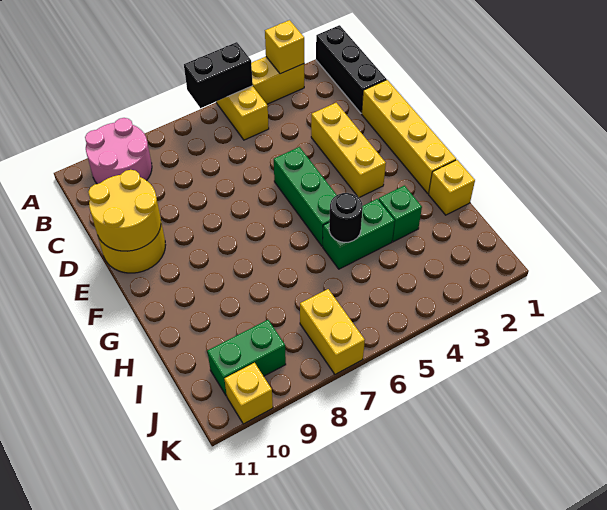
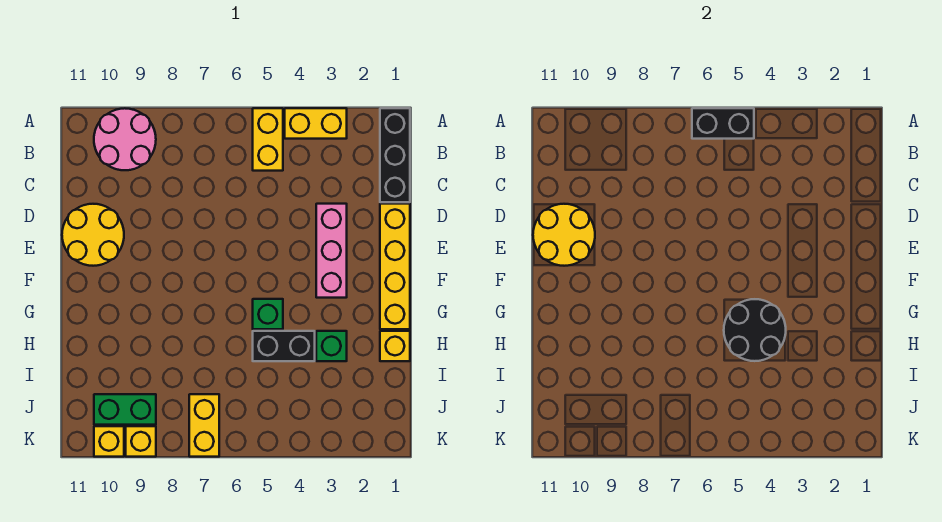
yellow 1x1 brick [265,20,304,74] -> yellow 1x1 brick moved to [126,426,156,457]
yellow 1x3 brick [311,103,386,198] -> pink 1x3 brick [316,204,347,298]
green 1x3 brick [274,147,336,246] -> green 1x1 brick [253,299,283,329]
green 1x2 brick [323,199,395,269] -> black 1x2 brick [253,331,315,361]
black 1x1 round brick [329,193,363,242] -> black 2x2 round brick [724,299,786,361]

